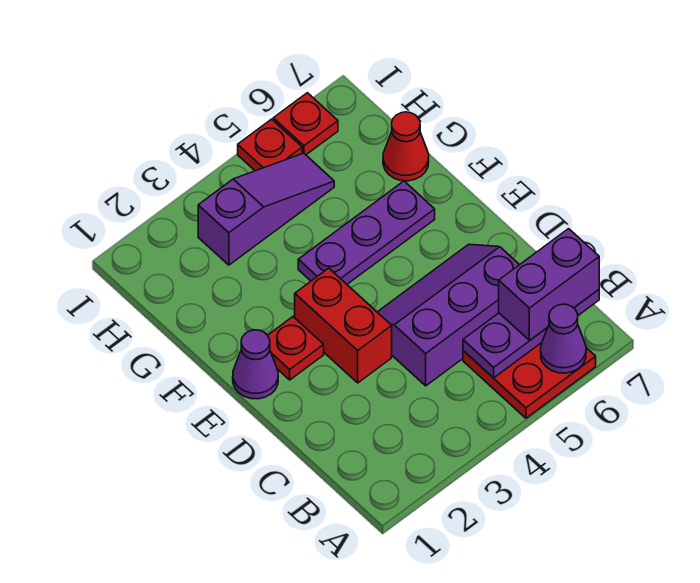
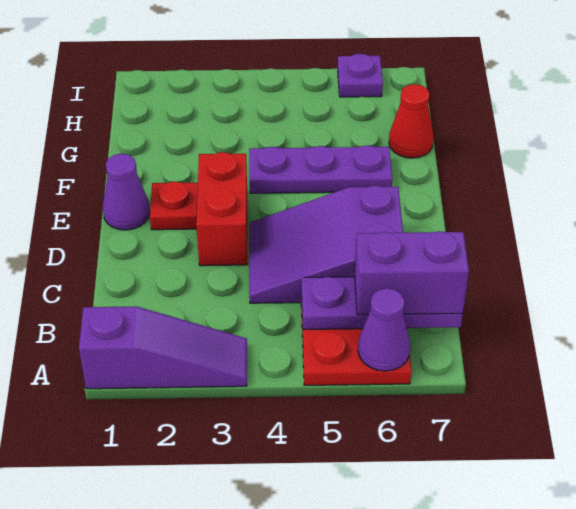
purple 2x3 slope [378,244,519,386] -> purple 2x3 slope turned to [249,186,403,303]
purple 1x3 slope [198,153,334,265] -> purple 1x3 slope moved to [79,306,247,389]
red 1x1 plate [238,119,302,171] -> none
red 1x1 plate [273,93,338,155] -> purple 1x1 plate [338,54,383,97]

